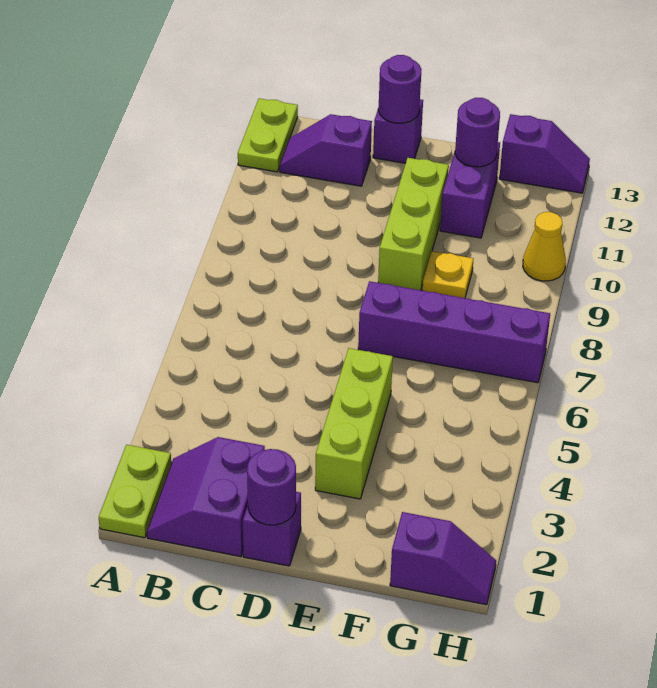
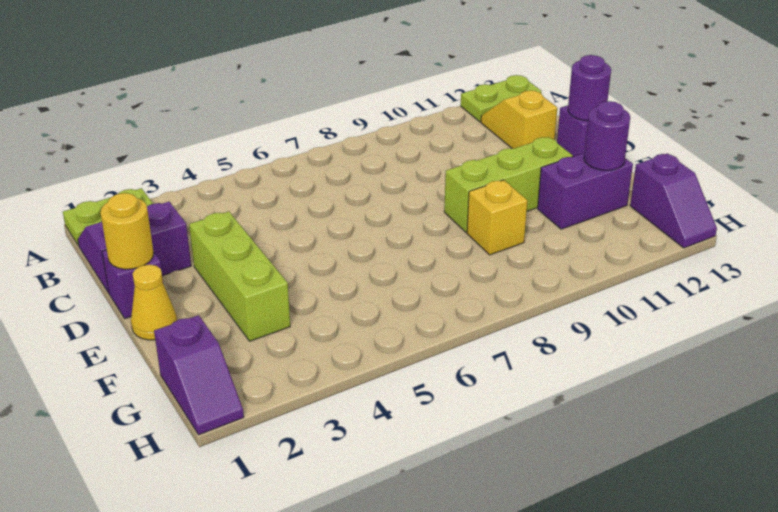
purple 1x2 slope [280,114,372,186] -> yellow 1x2 slope [481,90,557,149]
purple 1x1 round brick [247,449,296,525] -> yellow 1x1 round brick [100,193,154,269]
lime 1x3 brick [315,348,393,499] -> lime 1x3 brick turned to [189,211,290,341]
purple 1x4 brick [358,281,550,383] -> none
yellow 1x1 plate [422,251,473,298] -> yellow 1x1 brick [467,180,527,255]
yellow 1x1 cone [523,212,566,281] -> yellow 1x1 cone moved to [131,264,177,340]

